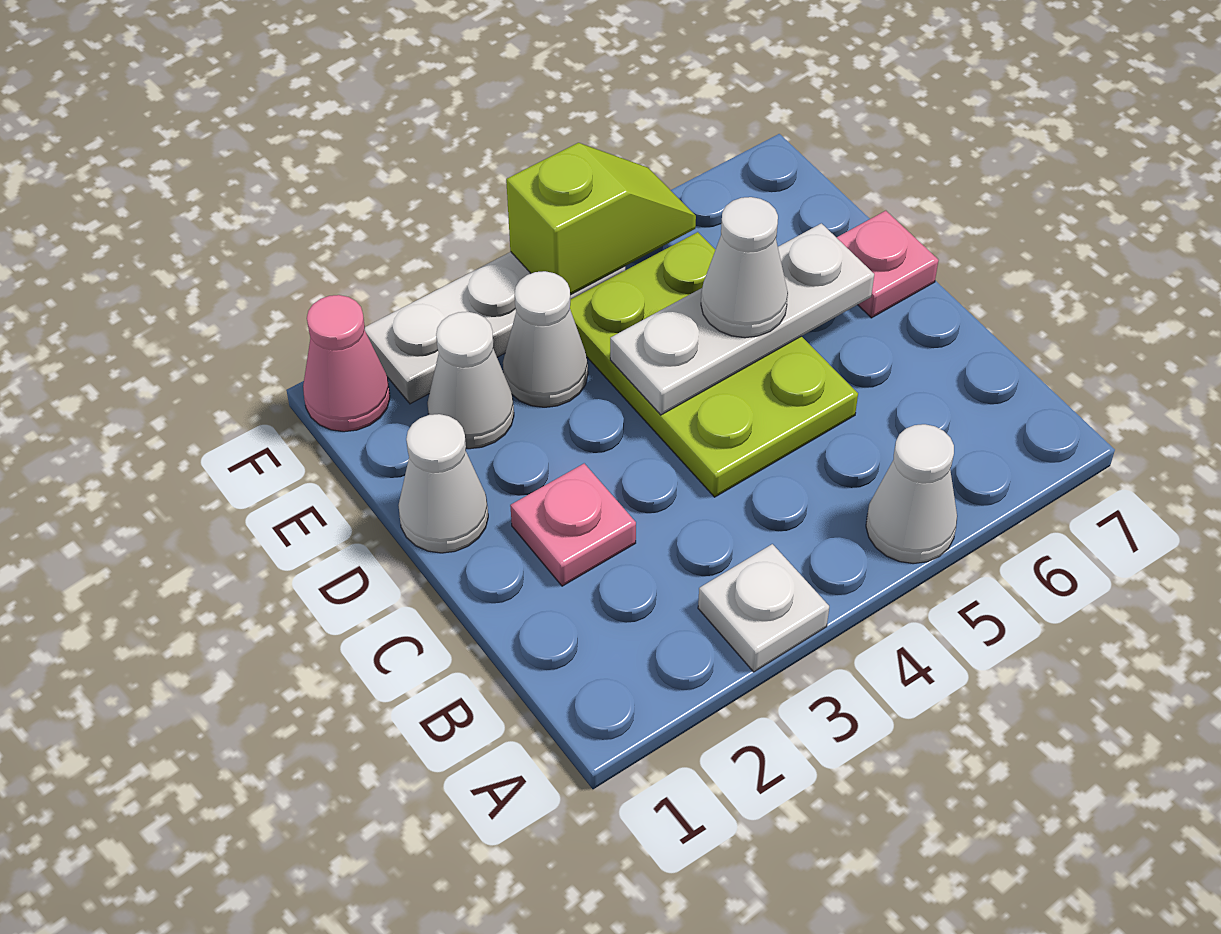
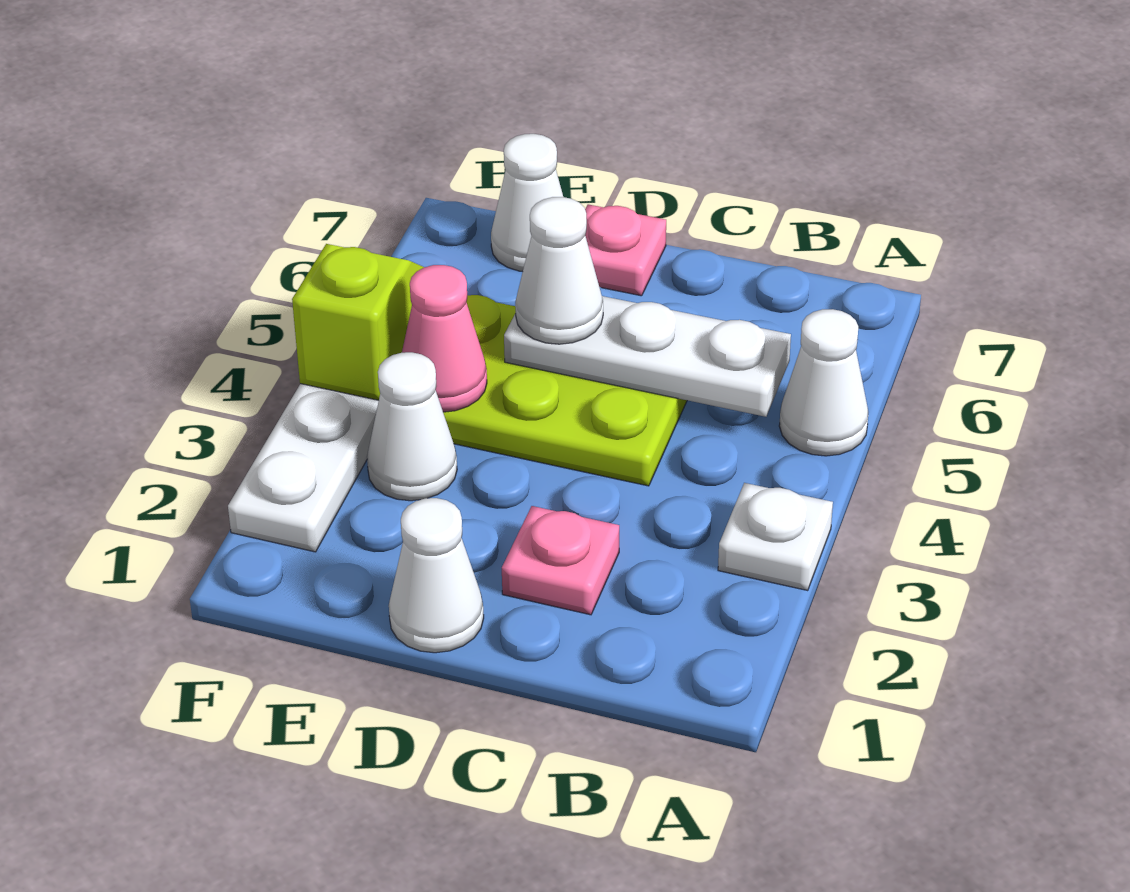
white 1x3 plate [610,223,874,415] -> white 1x3 plate turned to [504,296,791,417]
white 1x1 cone [427,312,514,449] -> white 1x1 cone moved to [491,134,563,272]
pink 1x1 cone [303,295,390,432] -> pink 1x1 cone moved to [402,265,487,412]

